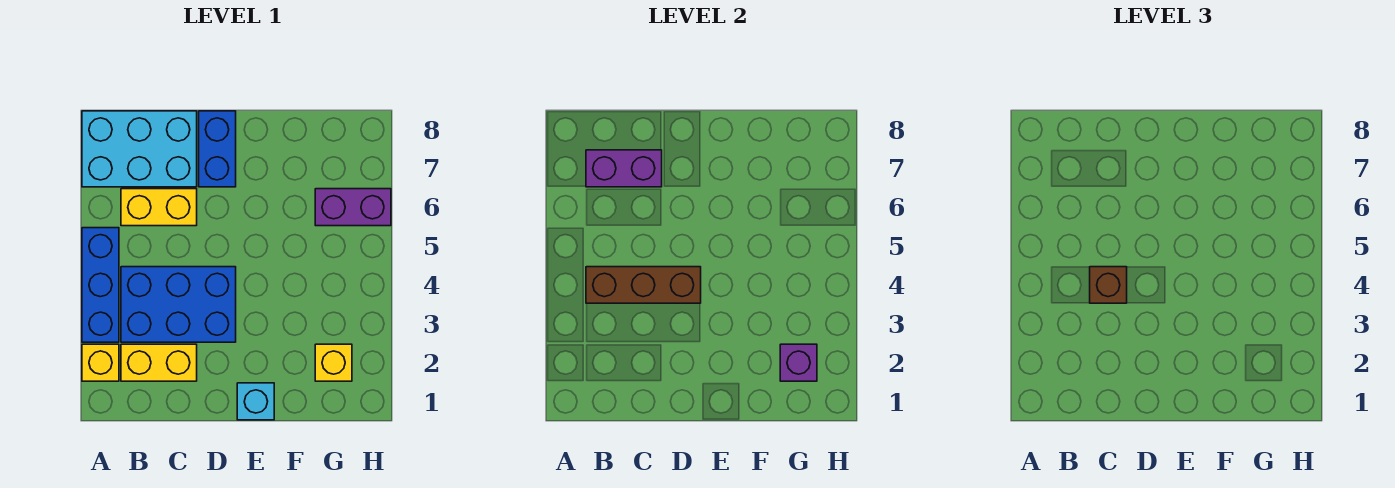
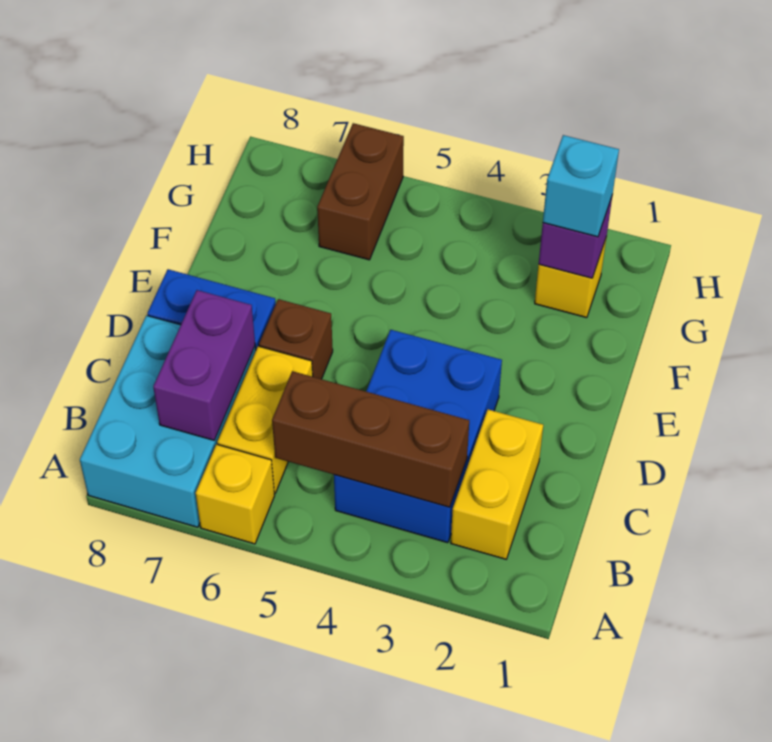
yellow 1x1 brick [82,344,119,381] -> yellow 1x1 brick moved to [196,444,275,544]
blue 1x3 brick [82,228,119,342] -> none
brown 1x3 brick [586,267,701,303] -> brown 1x3 brick turned to [272,371,469,507]
brown 1x1 brick [1090,267,1127,303] -> brown 1x1 brick moved to [259,299,333,379]
cyan 1x1 brick [237,383,274,420] -> cyan 1x1 brick moved to [543,135,619,237]
purple 1x2 brick [315,189,391,226] -> brown 1x2 brick [317,123,404,260]

